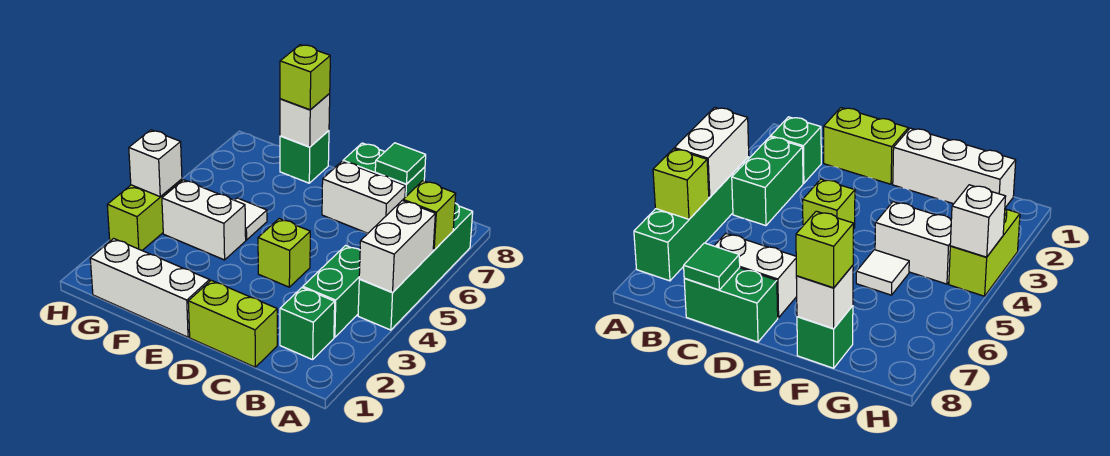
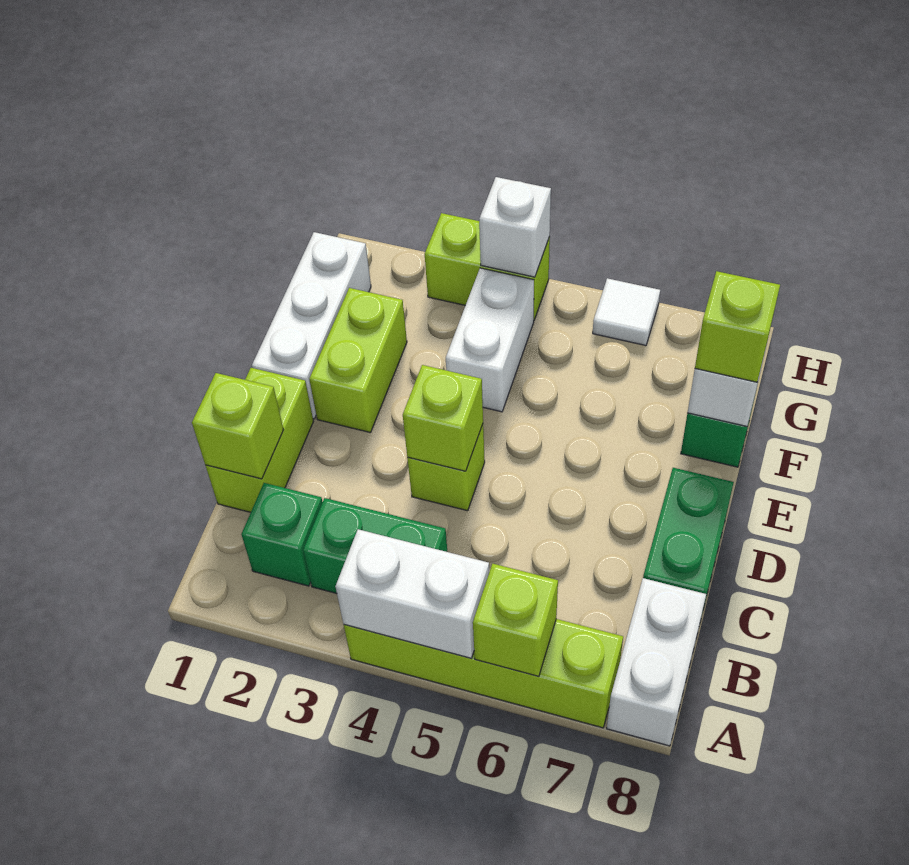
green 1x4 brick [358,203,473,330] -> lime 1x4 brick [344,619,623,728]
none -> lime 1x1 brick [192,373,284,479]
white 1x2 brick [322,161,406,233] -> white 1x2 brick moved to [607,578,706,746]
green 1x1 tile [375,143,426,184] -> none
none -> lime 1x1 brick [403,365,483,471]
none -> lime 1x2 brick [309,288,407,433]
white 1x1 tile [235,198,267,240] -> white 1x1 tile moved to [593,278,660,345]

